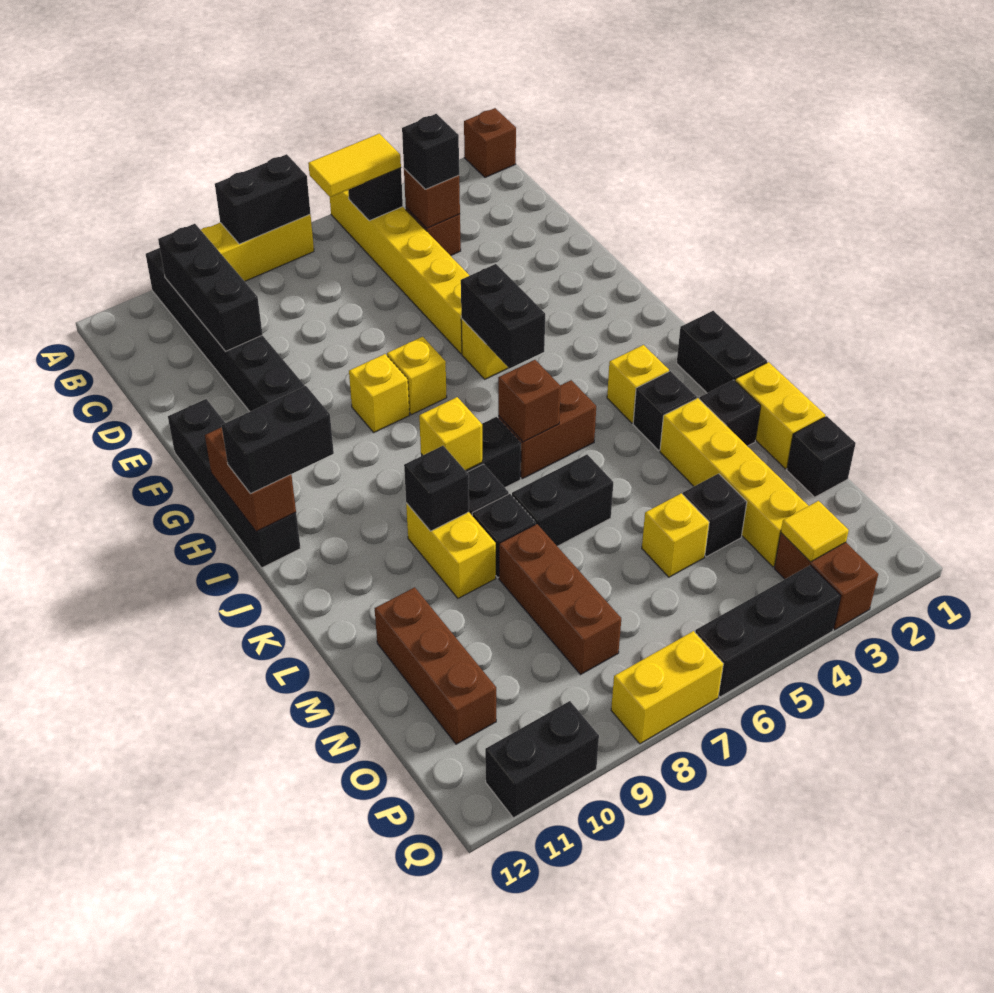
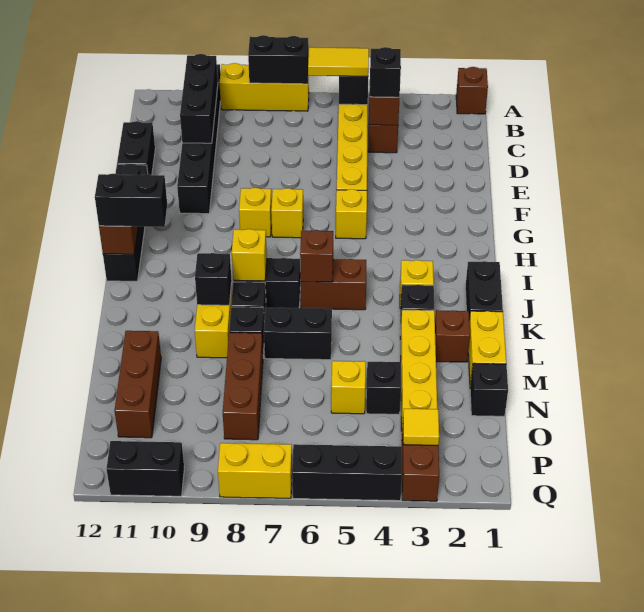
black 1x2 brick [461,264,545,368] -> black 1x2 brick moved to [117,121,155,175]
black 1x1 brick [700,380,761,446] -> brown 1x1 brick [435,310,470,362]

